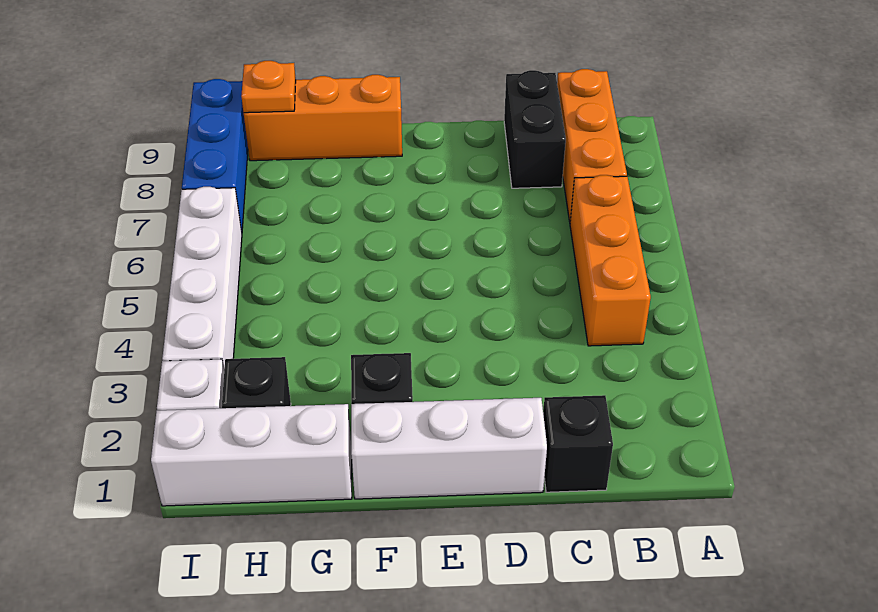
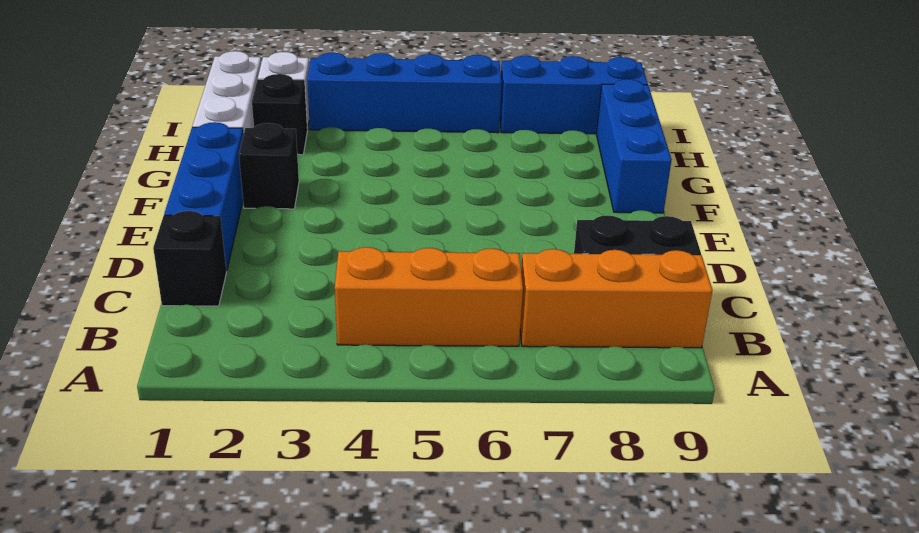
white 1x3 brick [351,398,547,499] -> blue 1x3 brick [164,122,243,271]
orange 1x3 brick [244,75,402,161] -> blue 1x3 brick [596,79,672,213]
orange 1x1 plate [241,61,296,113] -> none
white 1x4 brick [162,187,242,369] -> blue 1x4 brick [307,53,502,133]

